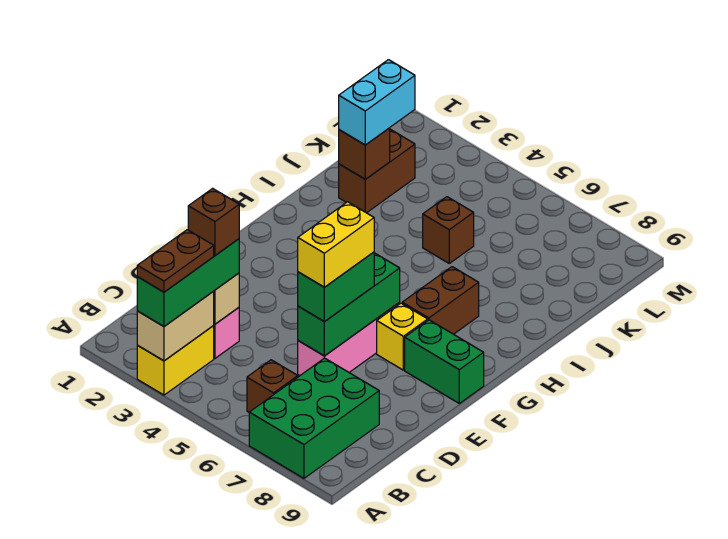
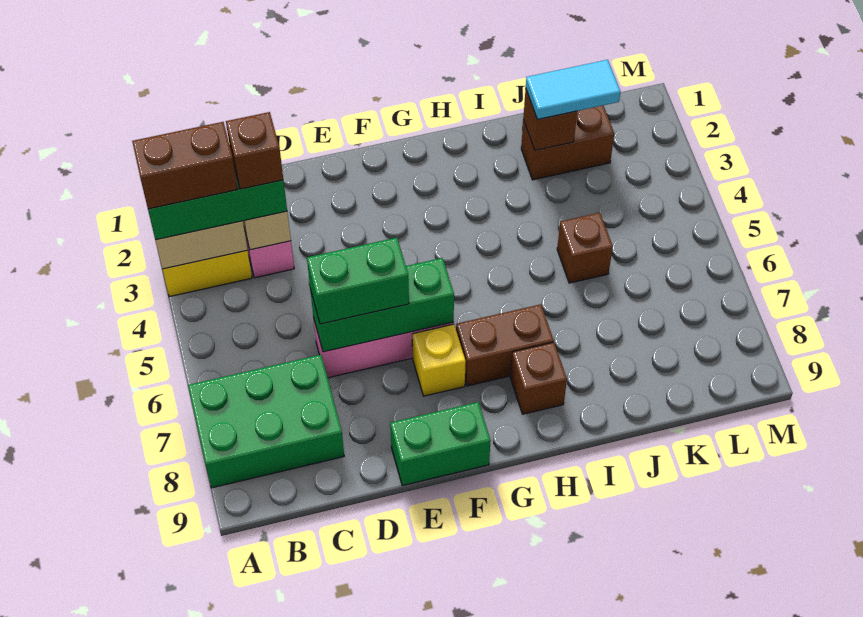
brown 1x2 plate [137,230,214,292] -> brown 1x2 brick [132,122,238,209]
brown 1x1 brick [247,360,298,412] -> brown 1x1 brick moved to [510,342,567,414]
yellow 1x2 brick [298,202,374,287] -> none
green 1x2 brick [405,320,484,403] -> green 1x2 brick turned to [390,402,491,486]
cyan 1x2 brick [339,60,415,145] -> cyan 1x2 tile [526,60,620,119]

